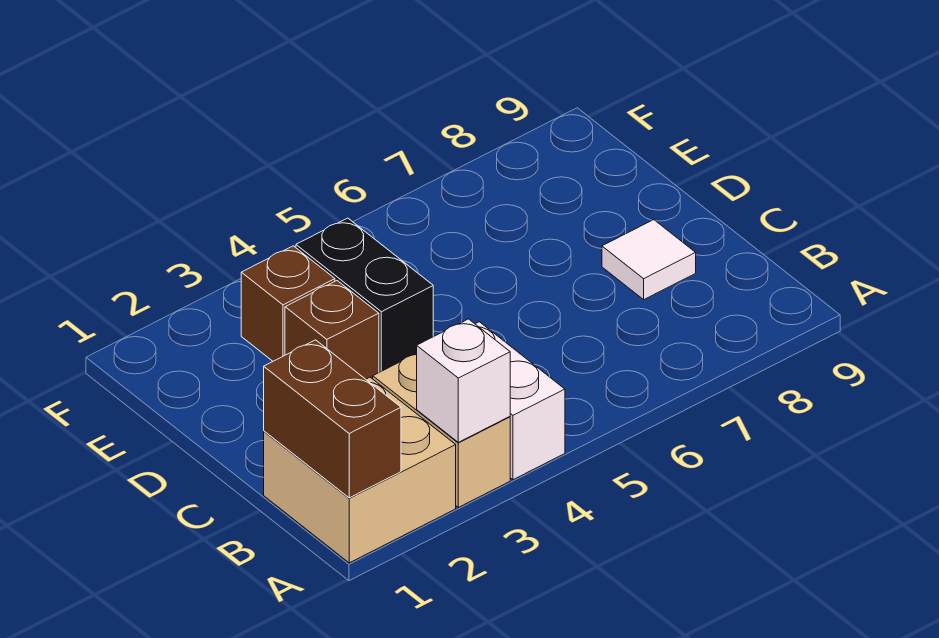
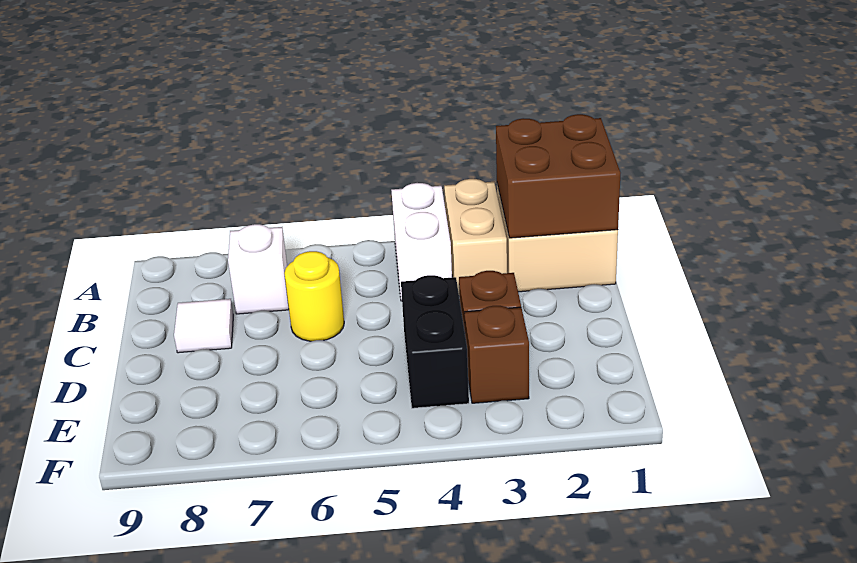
brown 1x2 brick [264,340,401,498] -> brown 2x2 brick [496,114,620,238]
white 1x1 brick [417,319,510,442] -> white 1x1 brick moved to [228,224,289,314]
none -> yellow 1x1 round brick [284,251,344,341]

